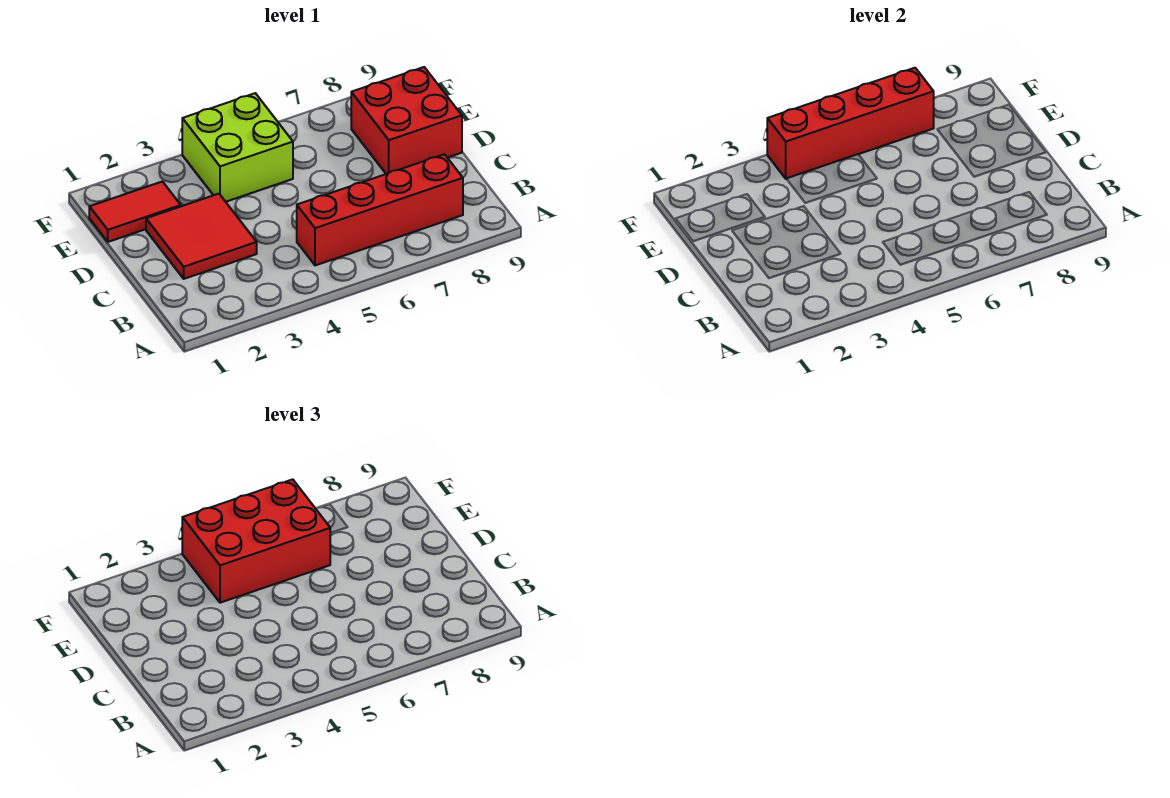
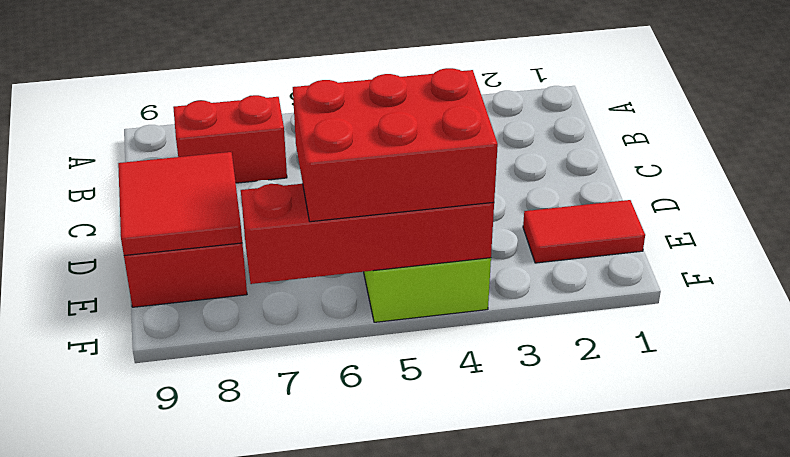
red 1x4 brick [297,154,463,265] -> red 1x2 brick [173,95,287,183]
red 2x2 tile [146,194,257,279] -> red 2x2 tile moved to [118,152,242,256]

